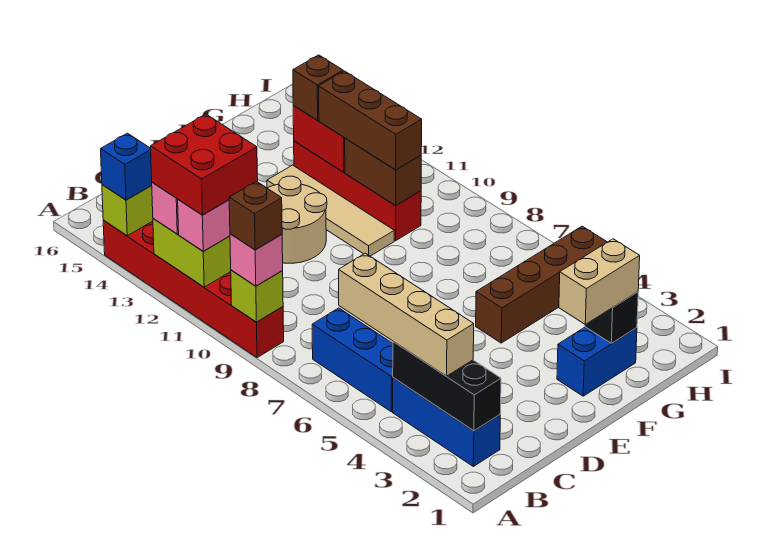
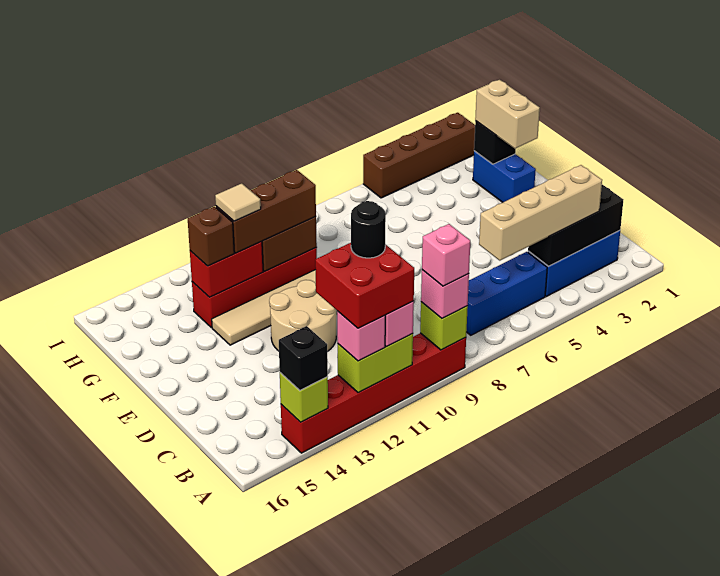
brown 1x1 brick [229,181,282,250] -> pink 1x1 brick [422,224,470,286]
blue 1x1 brick [101,133,152,200] -> black 1x1 brick [279,326,328,390]
none -> black 1x1 round brick [351,201,386,258]
brown 1x4 brick [476,226,607,343] -> brown 1x4 brick turned to [363,113,475,198]
none -> tan 1x1 tile [215,183,261,221]

